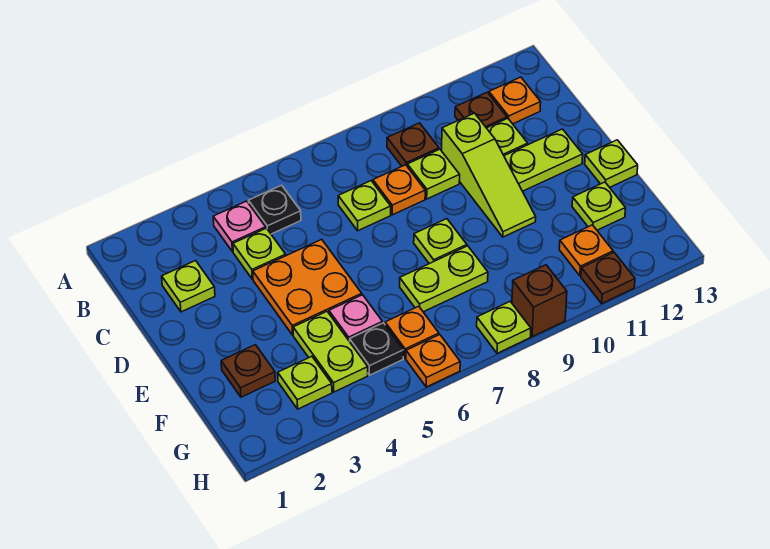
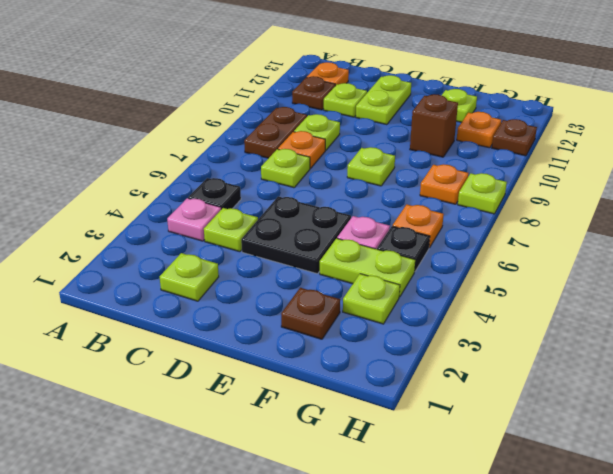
brown 1x1 plate [387,123,439,166] -> brown 1x2 plate [244,107,307,158]
lime 1x3 slope [442,113,536,237] -> none
orange 2x2 plate [253,239,362,335] -> black 2x2 plate [241,197,351,274]
lime 1x1 plate [585,140,638,187] -> none
lime 1x2 plate [400,246,488,312] -> none
orange 1x1 plate [406,335,460,387] -> orange 1x1 plate moved to [420,164,469,204]
brown 1x1 brick [512,265,567,337] -> brown 1x1 brick moved to [410,94,458,157]

